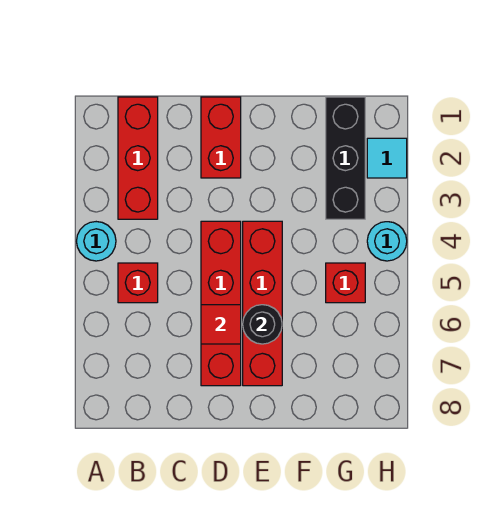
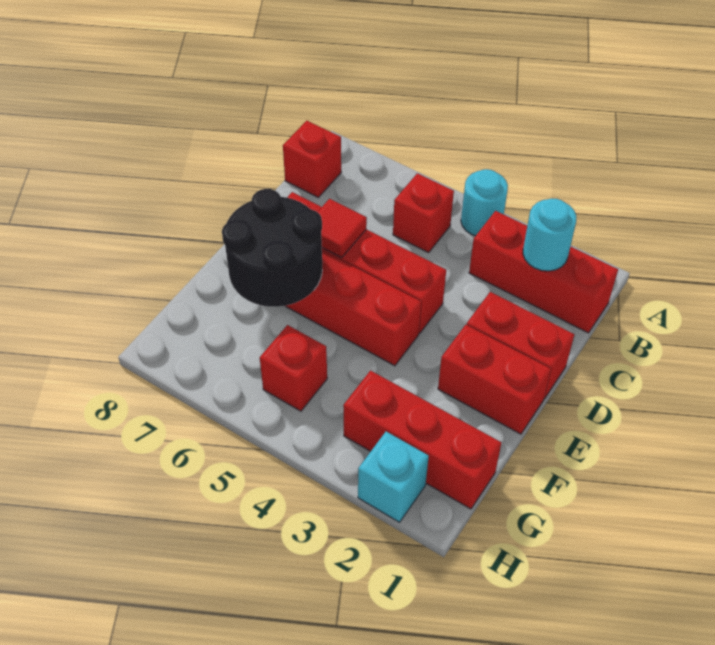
none -> red 1x1 brick [283,121,341,197]
none -> red 1x2 brick [438,325,551,434]
black 1x1 round brick [243,305,282,344] -> black 2x2 round brick [222,189,322,307]
black 1x3 brick [326,97,365,219] -> red 1x3 brick [343,371,502,509]
cyan 1x1 tile [367,138,407,178] -> cyan 1x1 brick [358,432,429,522]
cyan 1x1 round brick [367,222,407,261] -> cyan 1x1 round brick moved to [523,198,576,271]

